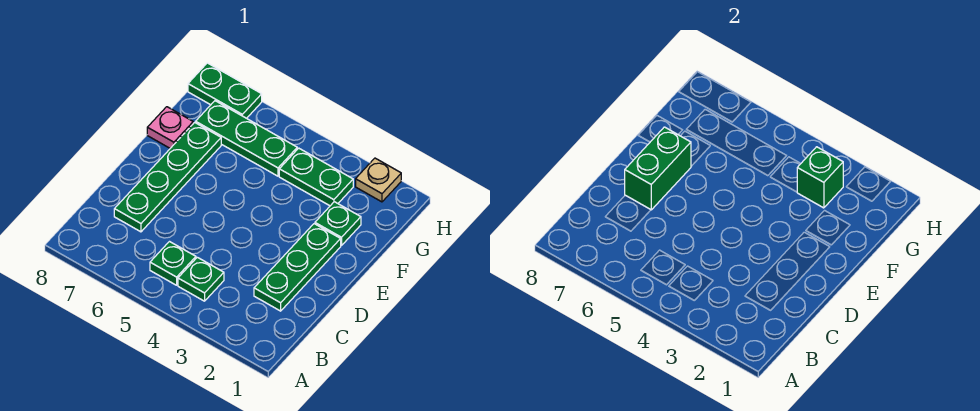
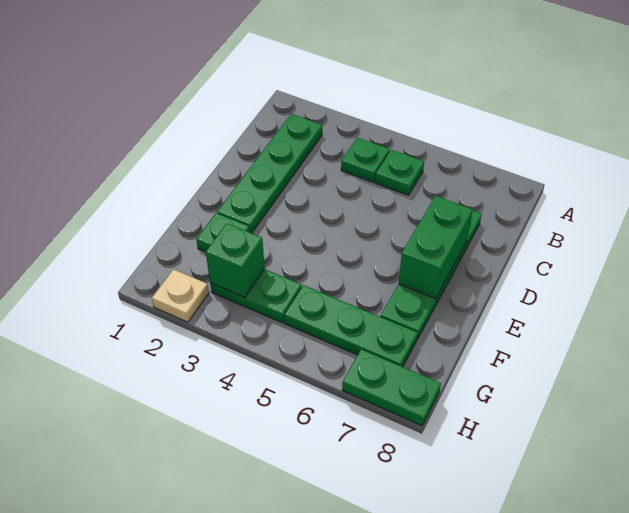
green 1x3 plate [254,224,341,311] -> green 1x4 plate [217,114,322,233]
pink 1x1 plate [147,107,193,148] -> none

